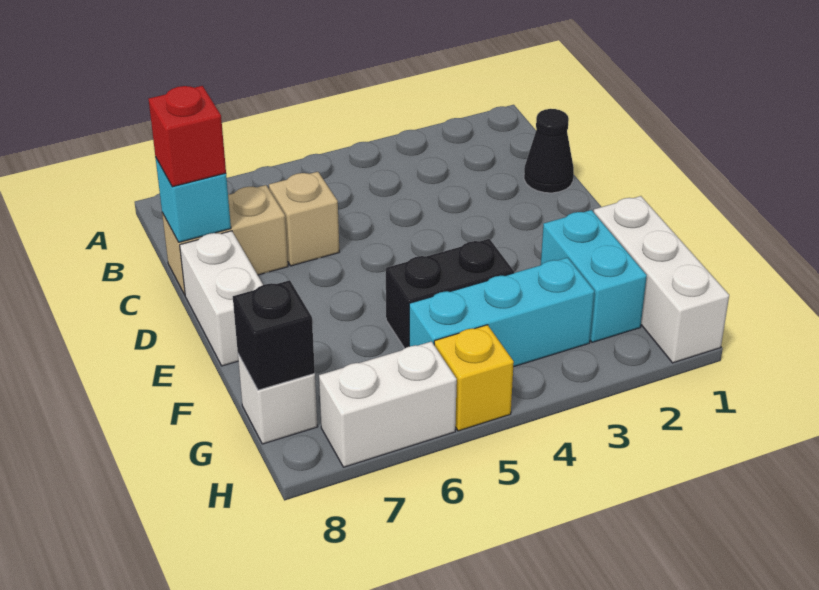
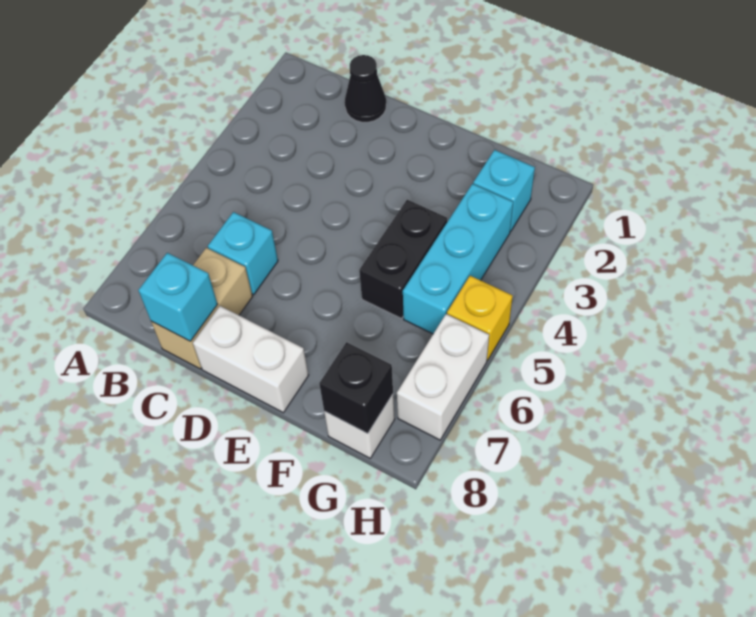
tan 1x1 brick [269,172,339,266] -> cyan 1x1 brick [208,212,278,295]
red 1x1 brick [148,86,226,187] -> none
white 1x3 brick [594,196,729,363] -> none
cyan 1x2 brick [541,210,647,342] -> cyan 1x1 brick [473,150,535,232]

